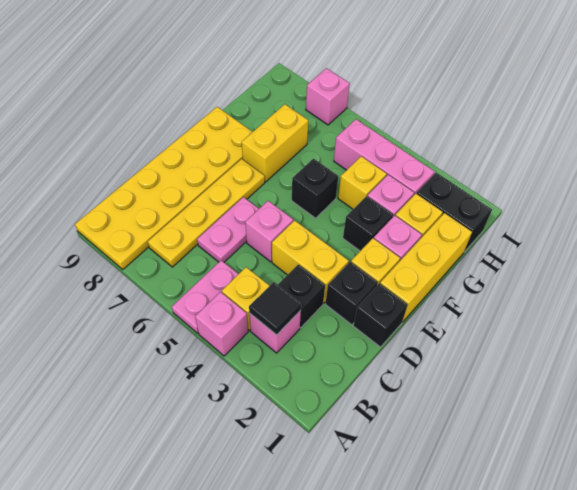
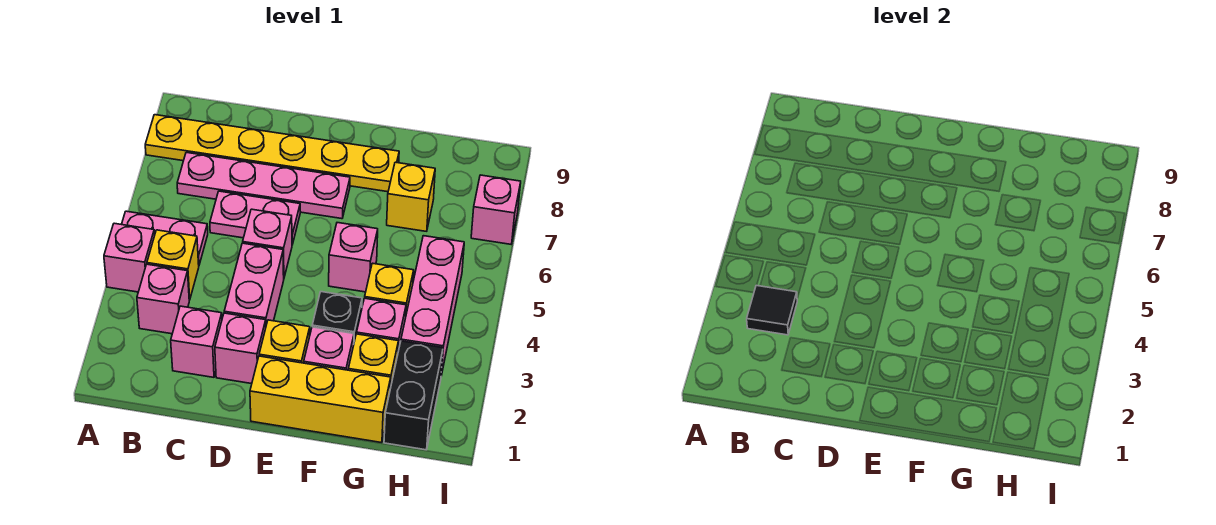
yellow 2x6 plate [75,107,252,269] -> yellow 1x6 plate [145,115,399,192]
yellow 1x4 plate [148,159,265,267] -> pink 1x4 plate [177,152,350,219]
none -> pink 1x1 brick [171,306,222,377]
black 1x1 brick [278,264,325,328] -> none
black 1x1 brick [353,283,408,347] -> none
black 1x1 brick [325,262,378,325] -> pink 1x1 brick [215,313,266,384]
yellow 1x2 brick [272,220,349,303] -> pink 1x2 brick [224,243,284,325]
black 1x1 brick [292,159,338,218] -> pink 1x1 brick [329,223,378,292]
yellow 1x2 brick [242,104,308,182] -> yellow 1x1 brick [387,162,435,231]

